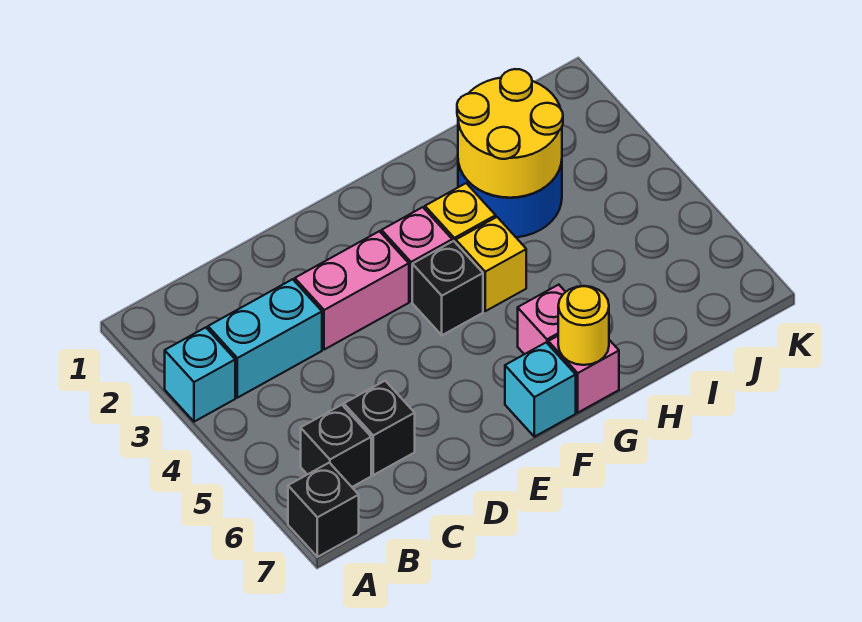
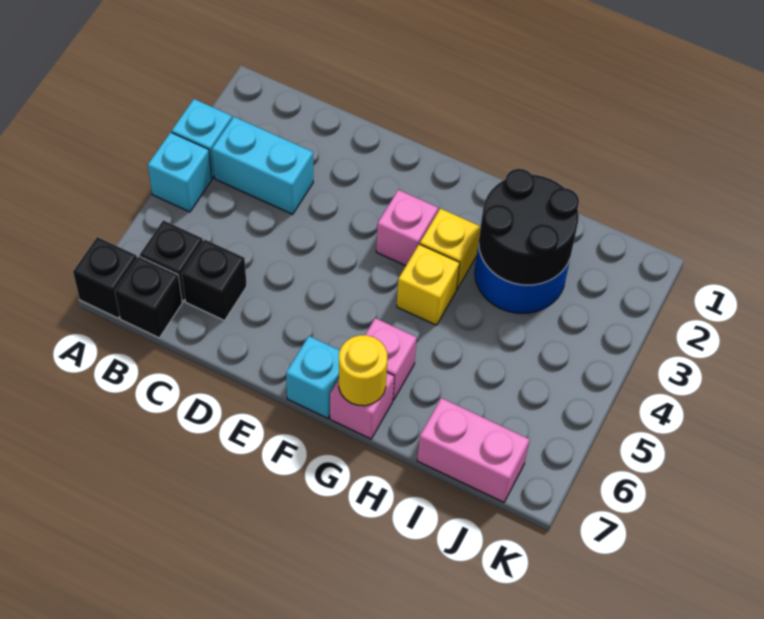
none -> cyan 1x1 brick [148,132,212,212]
pink 1x2 brick [295,231,409,350] -> pink 1x2 brick moved to [417,398,530,502]
black 1x1 brick [412,241,483,335] -> black 1x1 brick moved to [115,256,182,338]
yellow 2x2 round brick [457,69,563,198] -> black 2x2 round brick [479,169,579,285]

